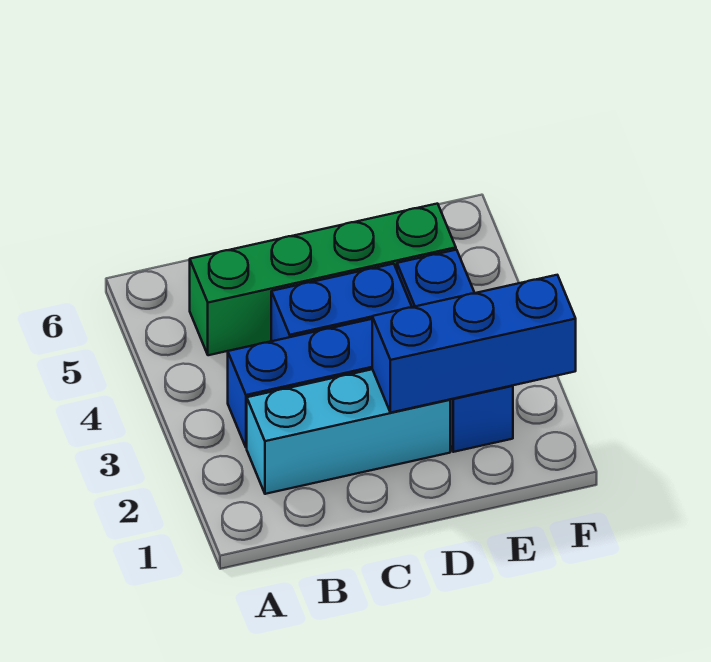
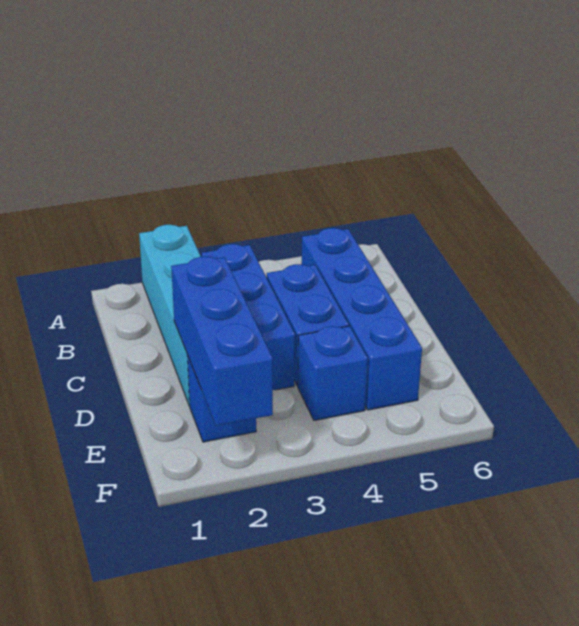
cyan 1x3 brick [247,369,450,494] -> cyan 1x4 brick [139,225,201,406]
green 1x4 brick [190,204,456,355] -> blue 1x4 brick [301,228,422,410]

